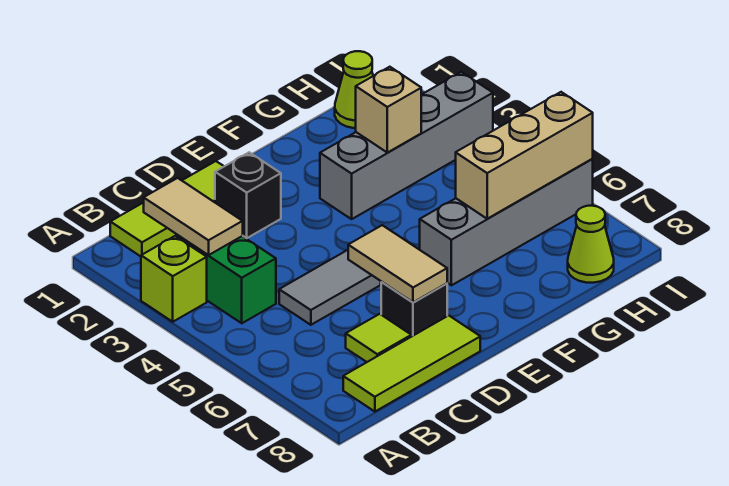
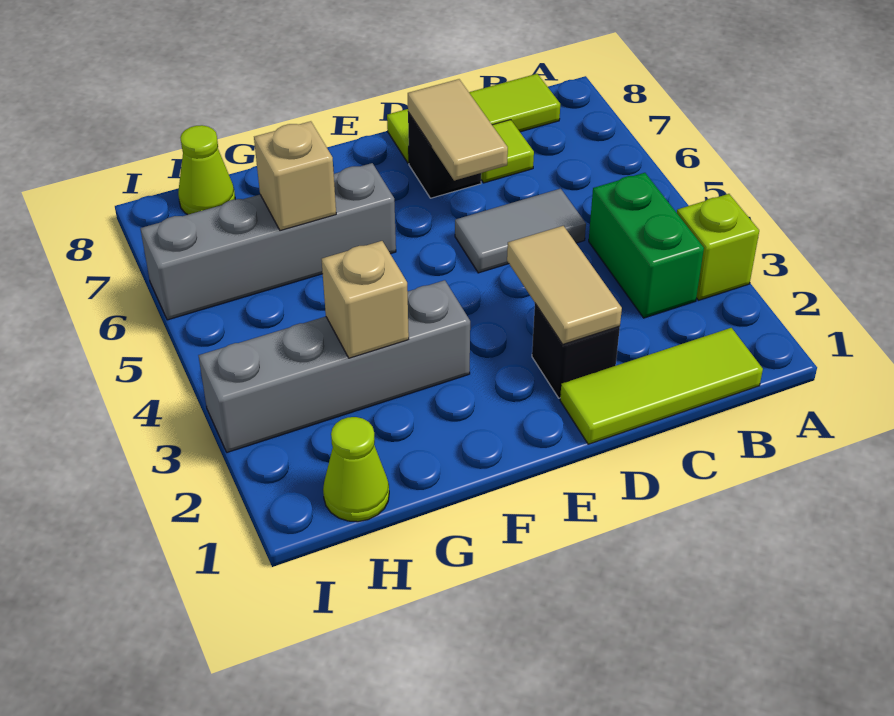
tan 1x2 tile [144,178,243,255] -> tan 1x2 tile moved to [507,226,622,344]
tan 1x3 brick [456,92,593,219] -> tan 1x1 brick [254,121,336,231]

